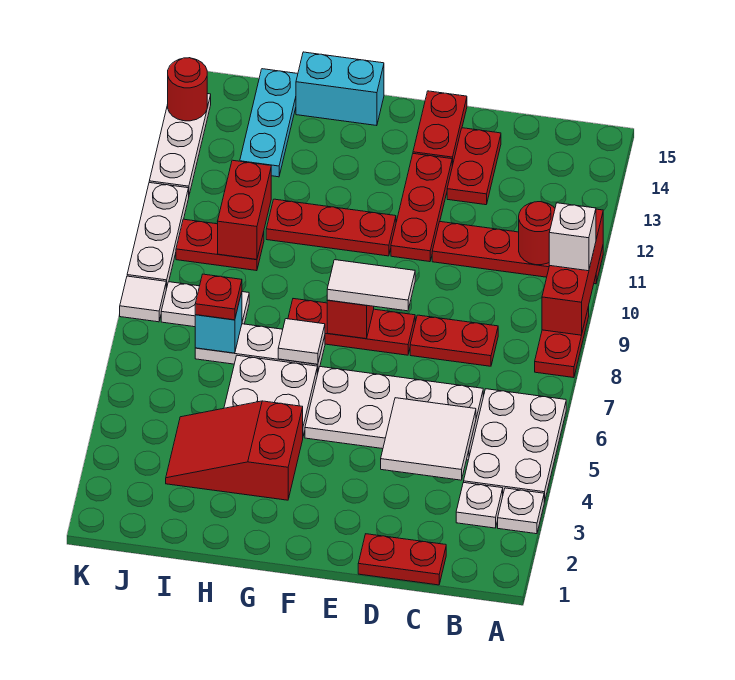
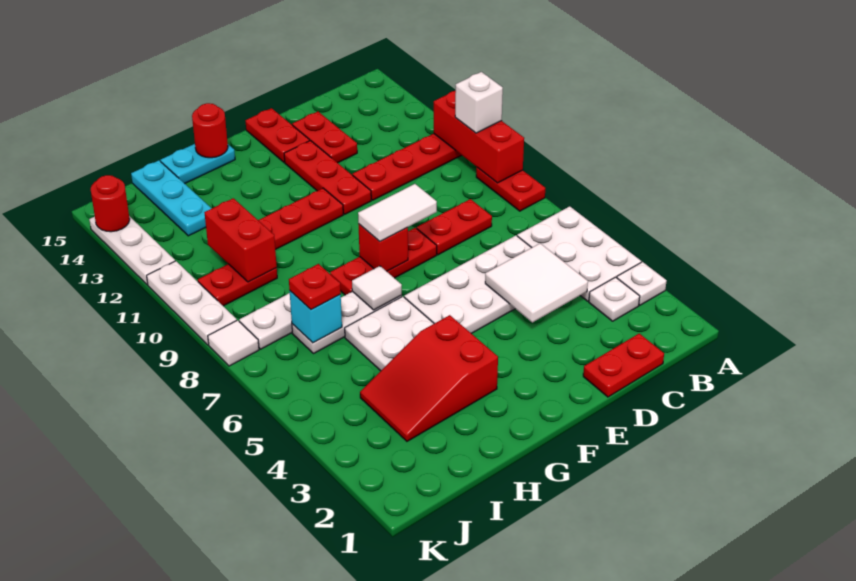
red 1x1 round brick [519,202,555,265] -> red 1x1 round brick moved to [192,103,228,158]
cyan 1x2 brick [296,52,384,126] -> cyan 1x2 plate [160,144,235,184]

